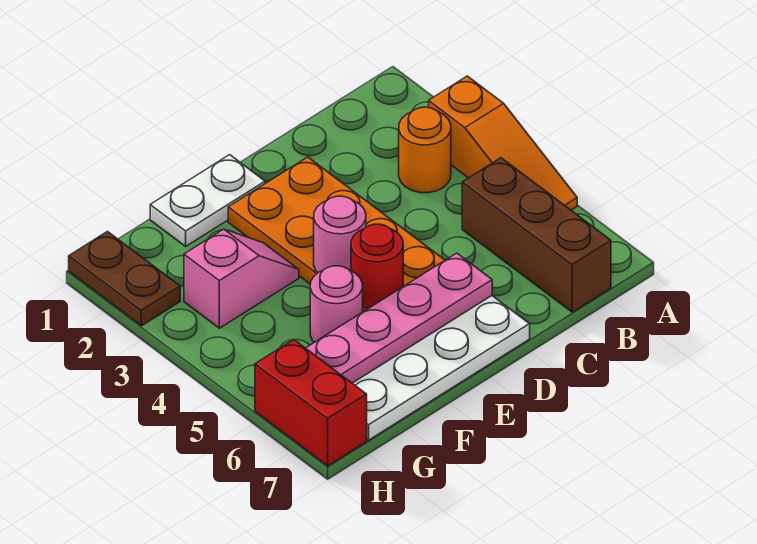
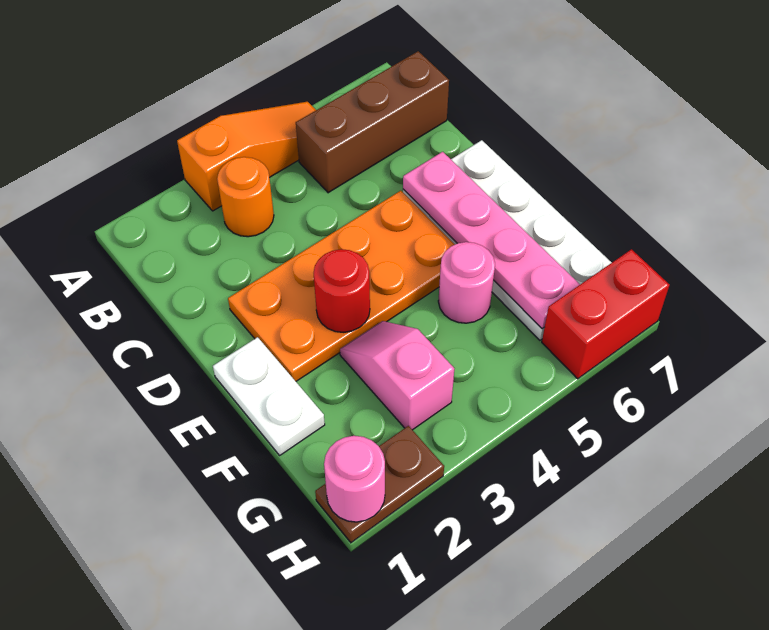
pink 1x1 round brick [314,196,366,273] -> pink 1x1 round brick moved to [324,436,385,522]
red 1x1 round brick [351,224,403,308] -> red 1x1 round brick moved to [314,249,370,332]

